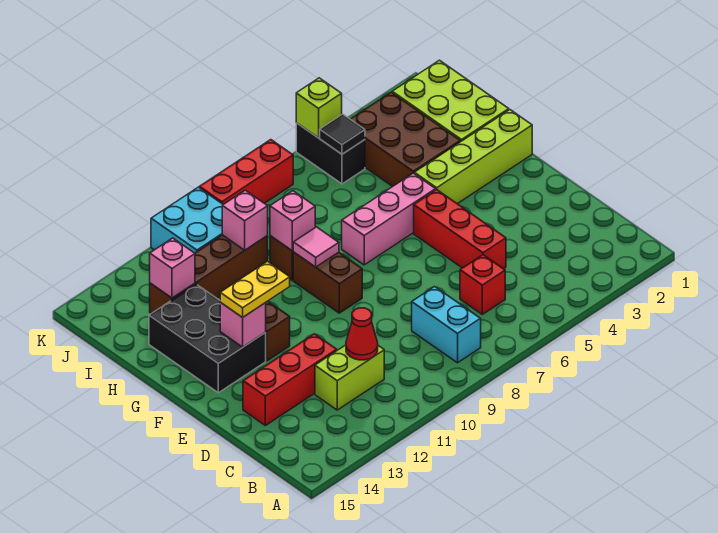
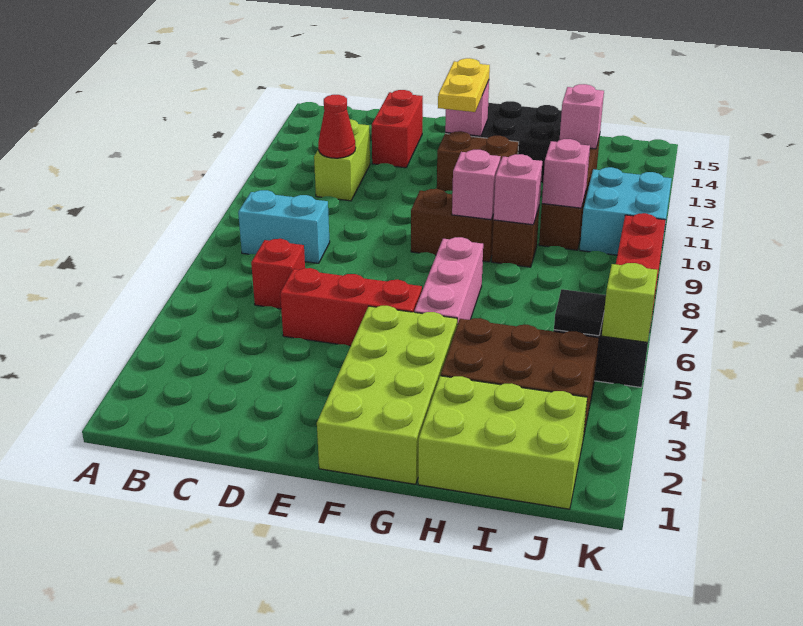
red 1x3 brick [243,334,337,425] -> red 1x2 brick [372,90,423,168]
lime 1x4 brick [414,110,532,204] -> lime 2x4 brick [317,306,457,484]
pink 1x1 tile [293,227,339,267] -> pink 1x1 brick [452,150,501,220]

